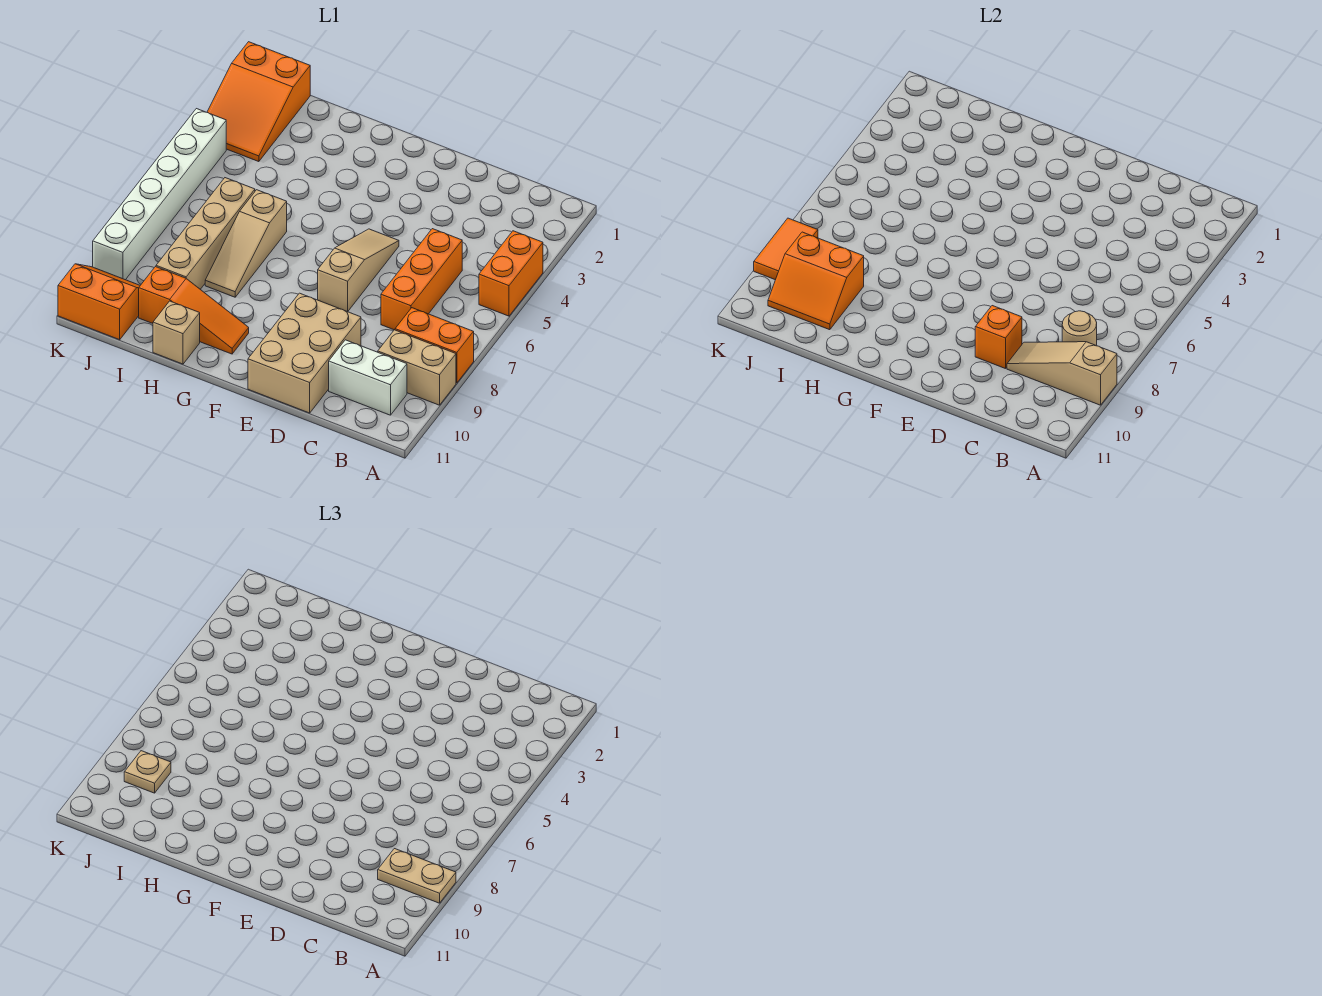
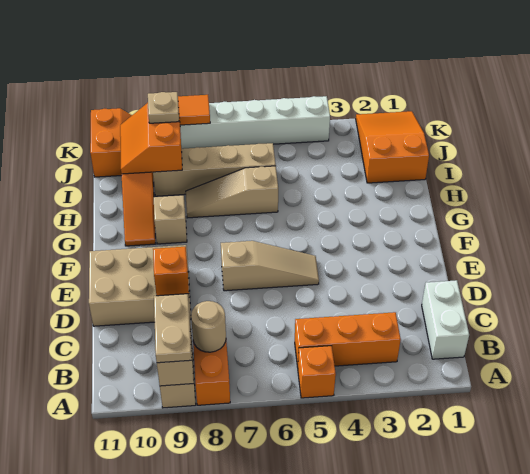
orange 1x2 brick [479,231,543,316] -> orange 1x1 brick [298,346,336,398]
white 1x2 brick [329,340,407,415] -> white 1x2 brick moved to [422,280,469,359]
orange 1x3 brick [381,229,462,330] -> orange 1x3 brick moved to [295,312,401,367]
tan 1x1 brick [153,301,200,364] -> tan 1x1 brick moved to [154,195,187,244]
orange 2x3 slope [207,42,310,162] -> orange 2x3 slope turned to [356,111,429,183]

